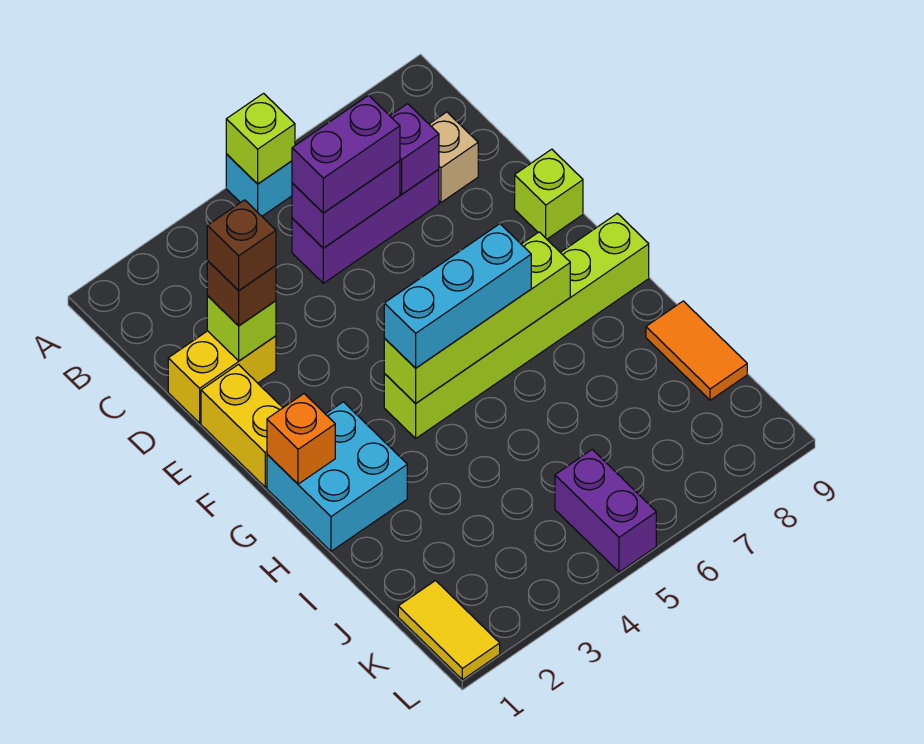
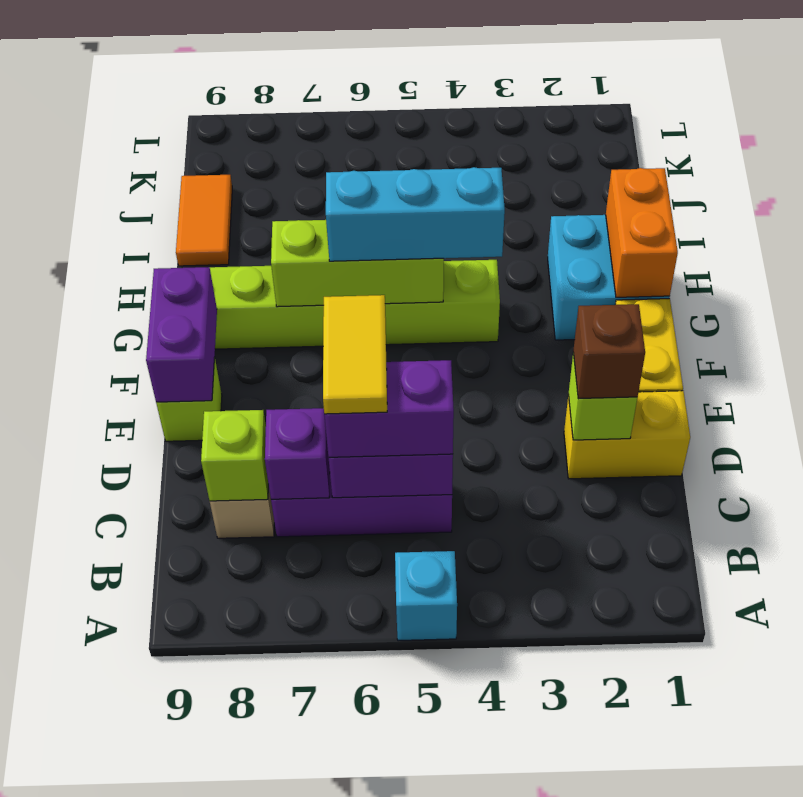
lime 1x1 brick [226,93,295,184] -> lime 1x1 brick moved to [201,410,268,501]
brown 1x1 brick [207,200,276,291] -> none
orange 1x1 brick [267,394,335,484] -> orange 1x2 brick [606,168,678,297]
lime 1x4 brick [384,232,570,403] -> lime 1x3 brick [271,220,444,307]
yellow 1x2 tile [398,581,500,680] -> yellow 1x2 tile moved to [323,295,387,414]
purple 1x2 brick [555,449,656,572] -> purple 1x2 brick moved to [146,267,217,402]

